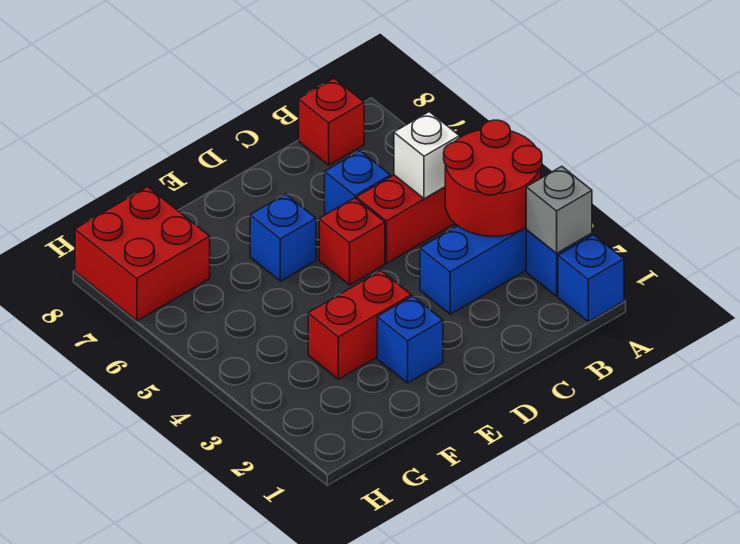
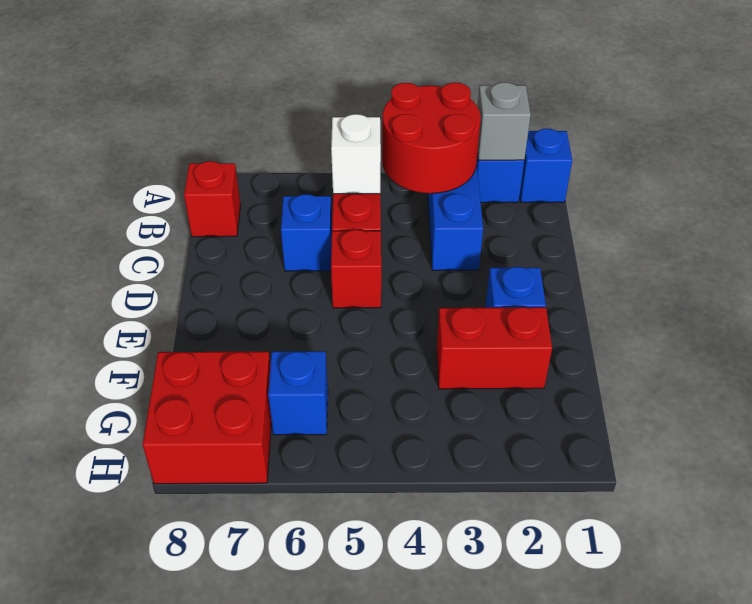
red 1x2 brick [308,271,411,379] -> red 1x2 brick turned to [437,307,552,389]
blue 1x1 brick [250,194,316,281] -> blue 1x1 brick moved to [268,351,328,435]

